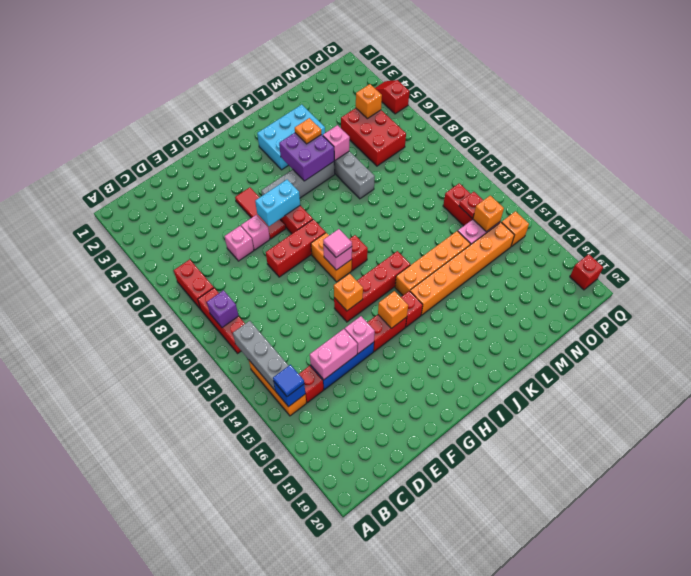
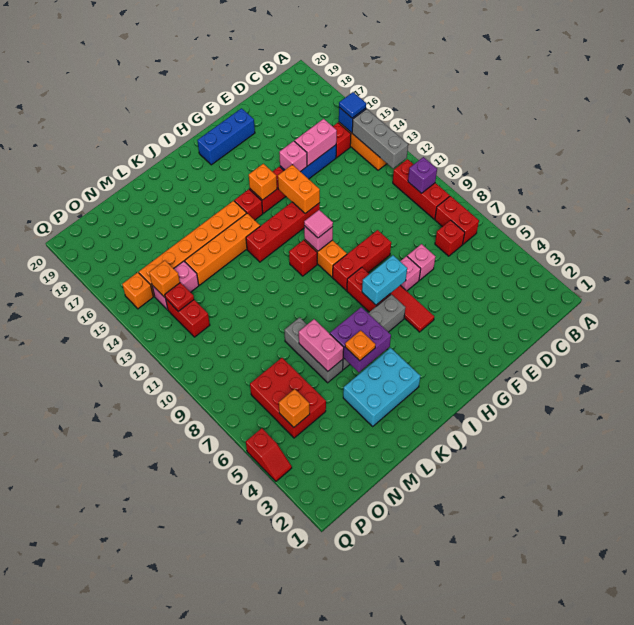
none -> blue 1x3 brick [197,108,255,165]
orange 1x1 brick [334,274,363,311] -> orange 1x2 brick [278,165,320,214]
pink 1x1 brick [323,125,350,160] -> pink 1x2 brick [299,319,344,371]
red 1x1 brick [570,254,603,290] -> red 1x1 brick moved to [435,220,465,256]

